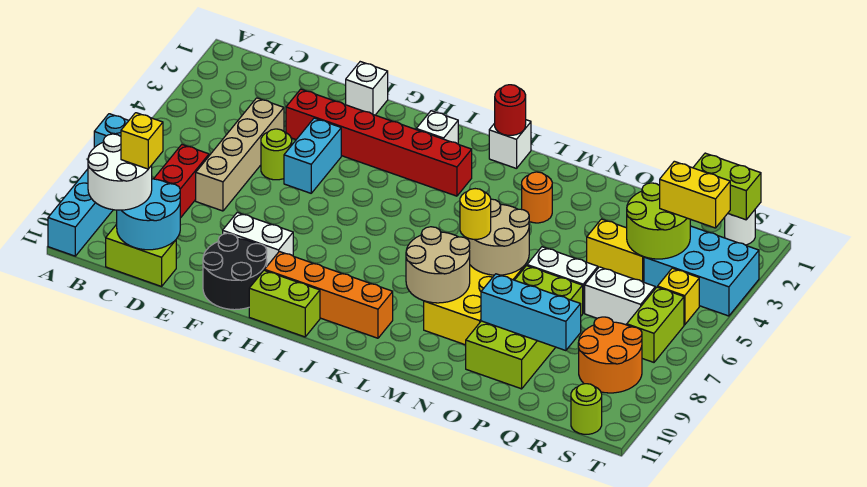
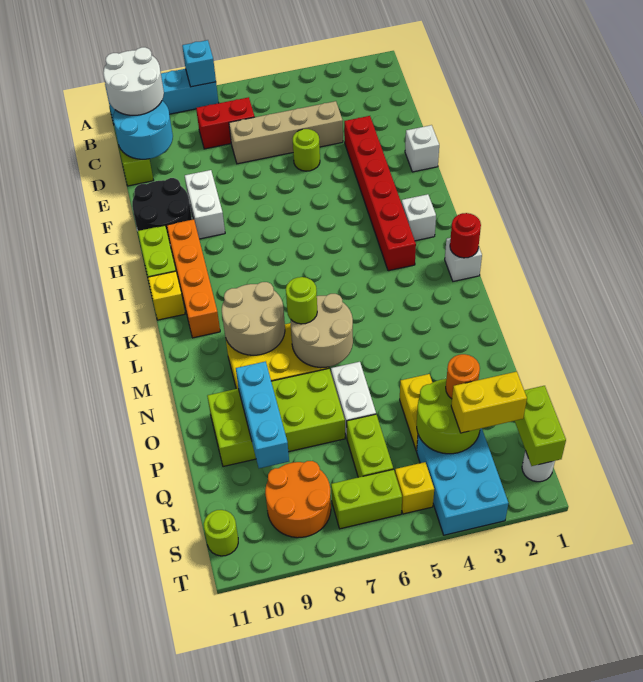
yellow 1x1 brick [121,113,163,169] -> yellow 1x1 brick moved to [148,271,185,320]
cyan 1x2 brick [284,118,341,193] -> none
orange 1x1 round brick [522,172,552,223] -> orange 1x1 round brick moved to [446,354,480,399]
yellow 1x1 round brick [460,189,491,239] -> lime 1x1 round brick [286,277,317,324]
white 1x2 brick [585,267,655,325] -> lime 1x2 brick [347,414,393,477]
yellow 1x2 brick [660,161,730,228] -> yellow 1x2 brick turned to [451,372,527,433]

